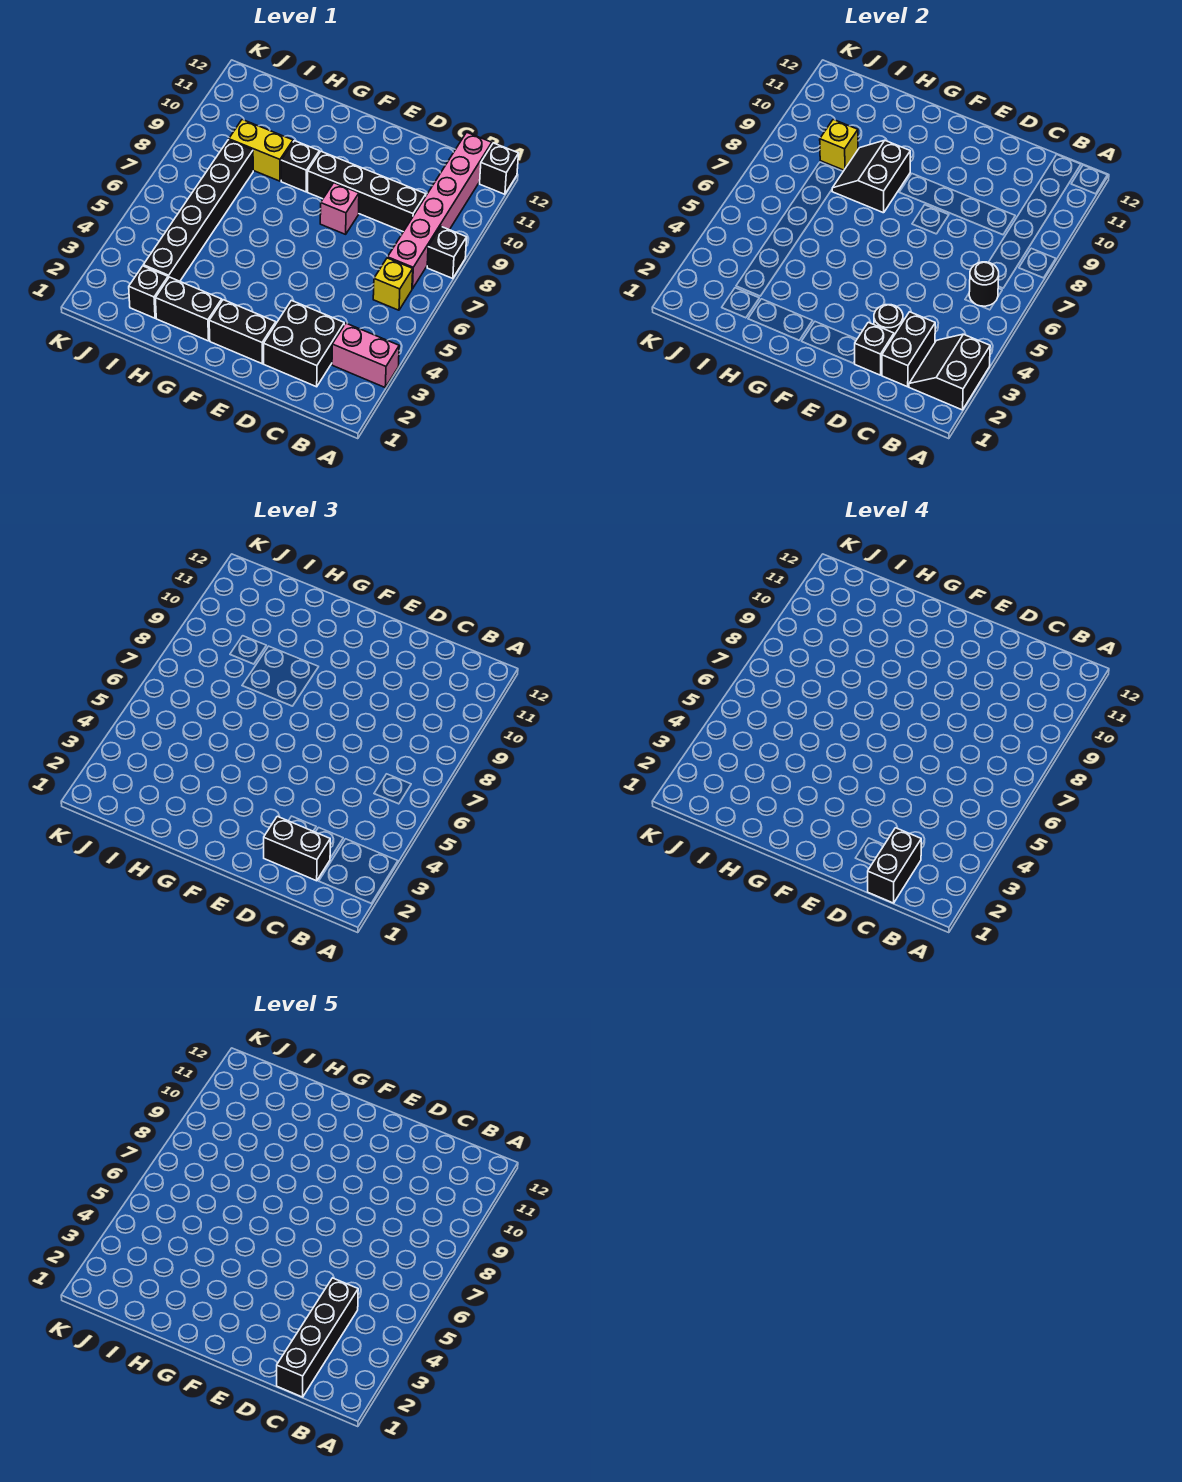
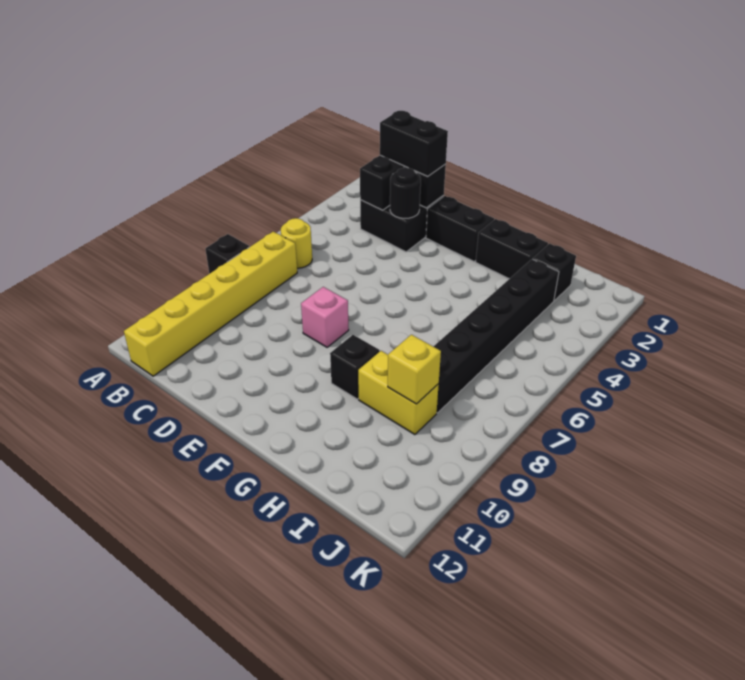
black 2x2 slope [909,334,990,410] -> none
pink 1x2 brick [332,323,399,387] -> none
black 1x1 brick [480,143,519,194] -> none
yellow 1x1 brick [373,258,413,310] -> yellow 1x1 round brick [281,218,312,268]
black 1x1 round brick [969,262,999,306] -> none
pink 1x6 brick [388,132,492,289] -> yellow 1x6 brick [124,232,297,376]
black 1x2 brick [868,828,921,903] -> none
black 1x4 brick [277,1278,358,1397] -> none
black 1x4 brick [308,151,426,232] -> none
black 2x2 slope [832,140,910,213] -> none

